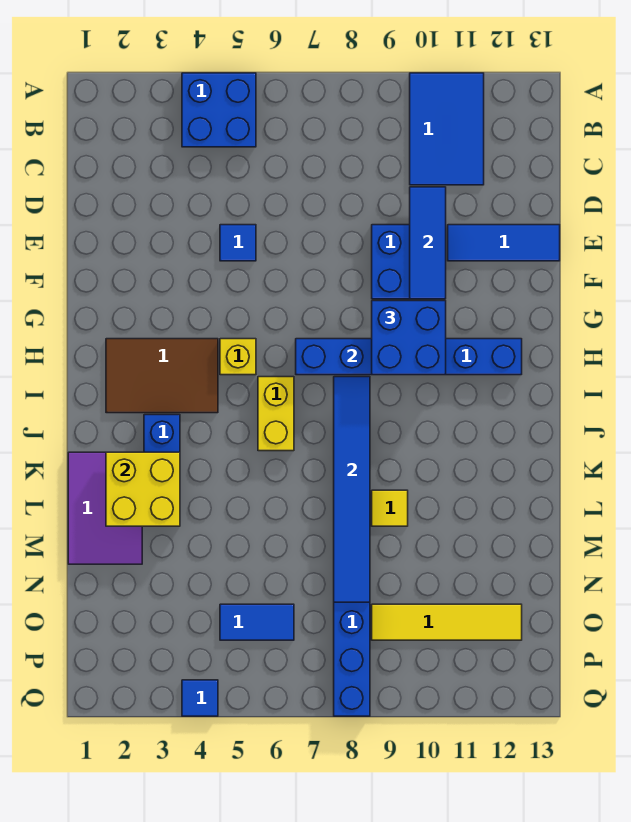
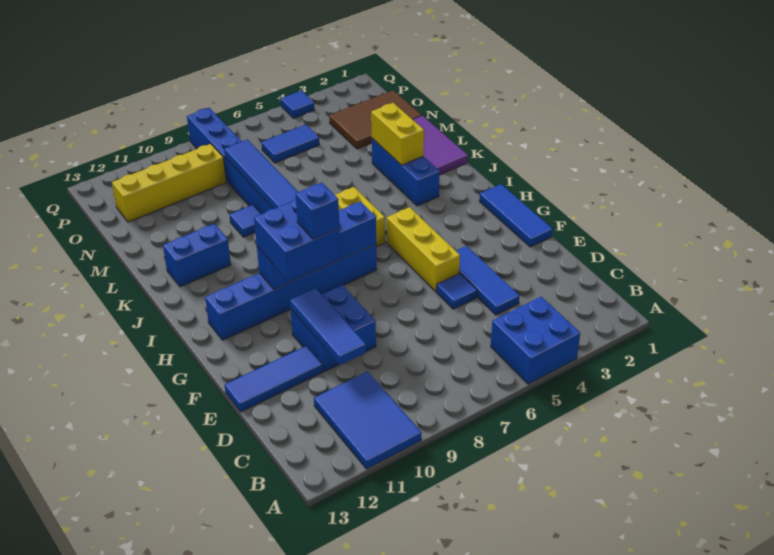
none -> blue 1x3 tile [456,246,519,315]
none -> blue 1x3 tile [479,184,553,247]
none -> blue 1x1 brick [296,183,339,239]
brown 2x3 tile [106,339,218,413] -> brown 2x3 tile moved to [329,90,421,149]
yellow 1x1 brick [220,339,256,375] -> yellow 1x3 brick [387,207,460,292]
yellow 2x2 brick [106,452,180,526] -> yellow 1x2 brick [371,103,424,165]
none -> blue 1x2 brick [163,224,231,287]
yellow 1x1 tile [372,490,408,526] -> blue 1x1 tile [230,205,261,237]
yellow 1x4 tile [372,604,522,640] -> yellow 1x4 brick [112,144,226,222]

